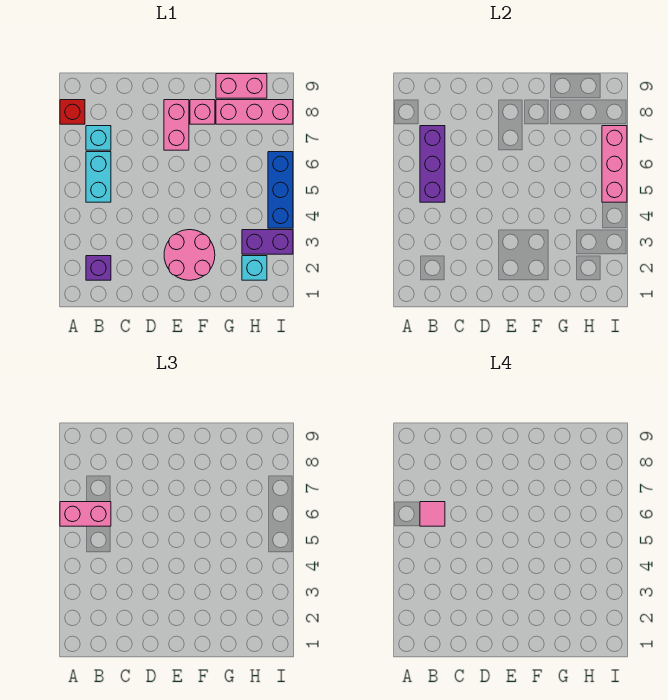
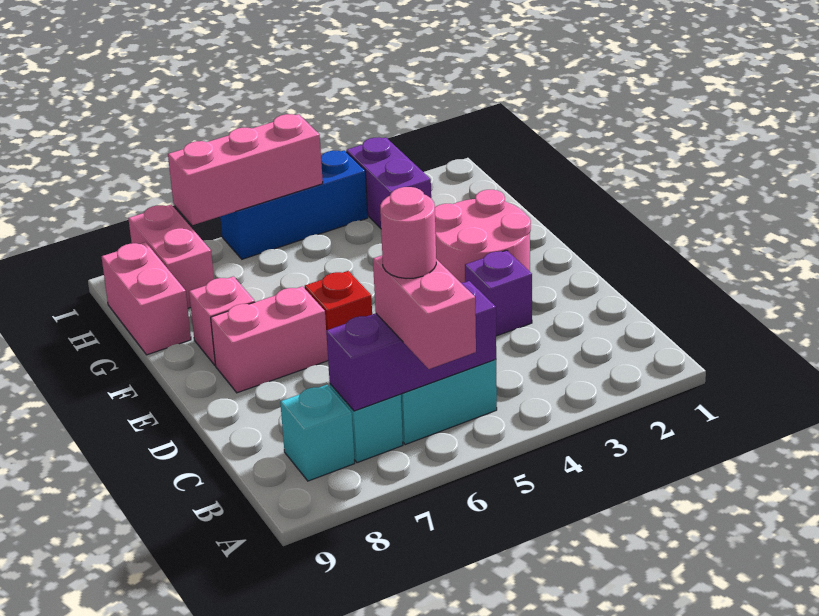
red 1x1 brick [60,100,85,124] -> red 1x1 brick moved to [305,271,372,330]
purple 1x1 brick [86,256,111,280] -> purple 1x1 brick moved to [465,250,532,336]
pink 1x1 tile [420,502,445,526] -> pink 1x1 round brick [380,187,436,279]
pink 1x3 brick [216,100,293,124] -> pink 1x2 brick [128,205,214,308]
cyan 1x1 brick [242,256,267,280] -> cyan 1x1 brick moved to [280,385,355,481]

